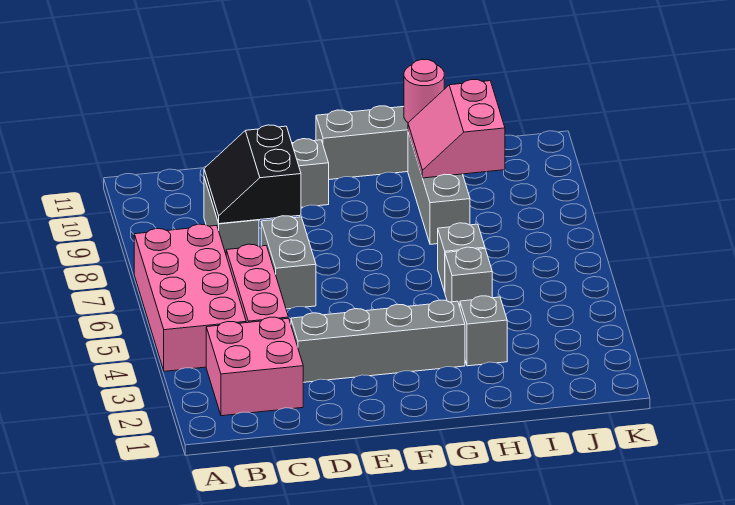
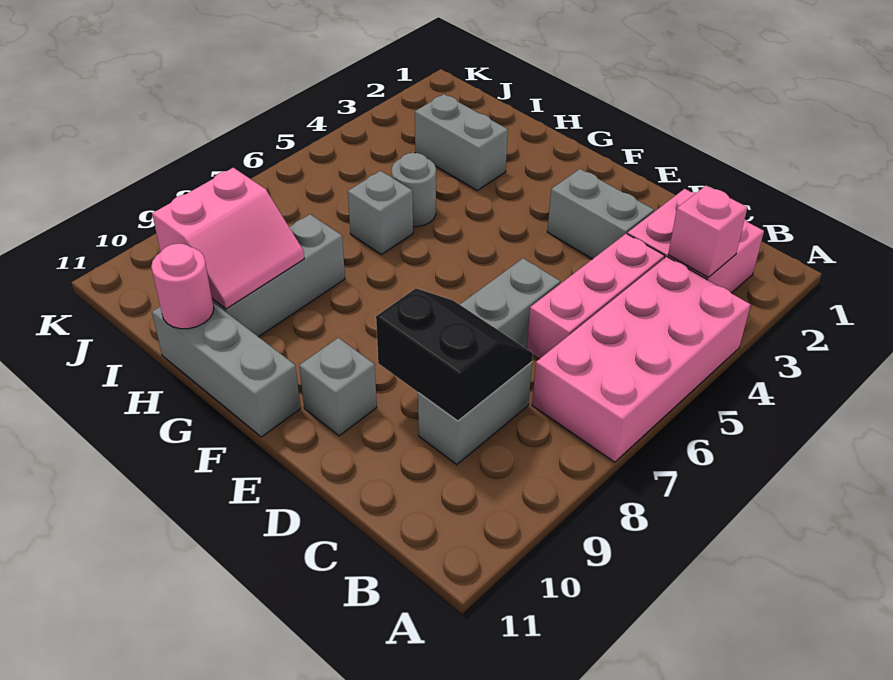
none -> pink 1x1 brick [668,186,747,278]
black 2x2 slope [204,125,301,224] -> black 2x2 slope turned to [376,288,533,421]
grey 1x4 brick [291,300,465,382] -> grey 1x2 brick [547,169,654,259]
grey 1x1 brick [460,296,507,366] -> grey 1x2 brick [415,94,508,191]
grey 1x1 brick [445,247,492,307] -> grey 1x1 round brick [392,153,436,227]

